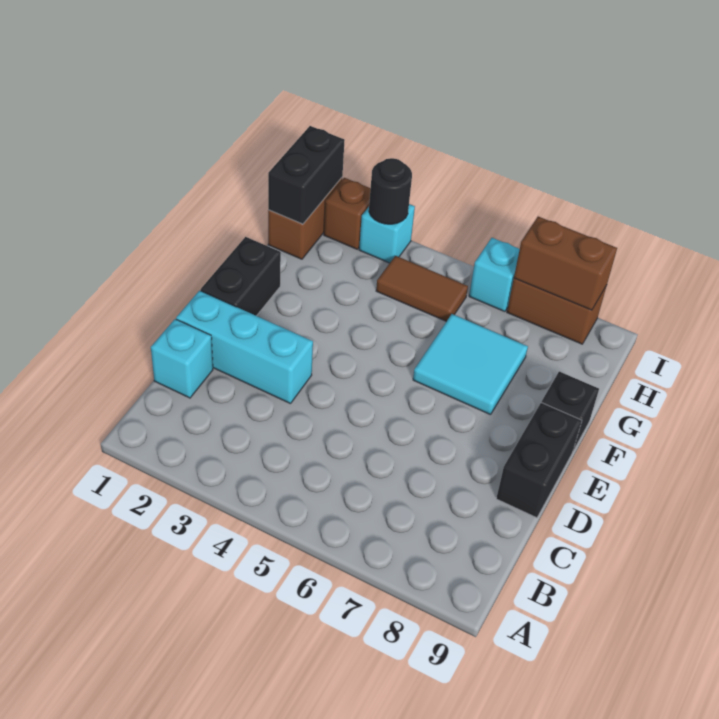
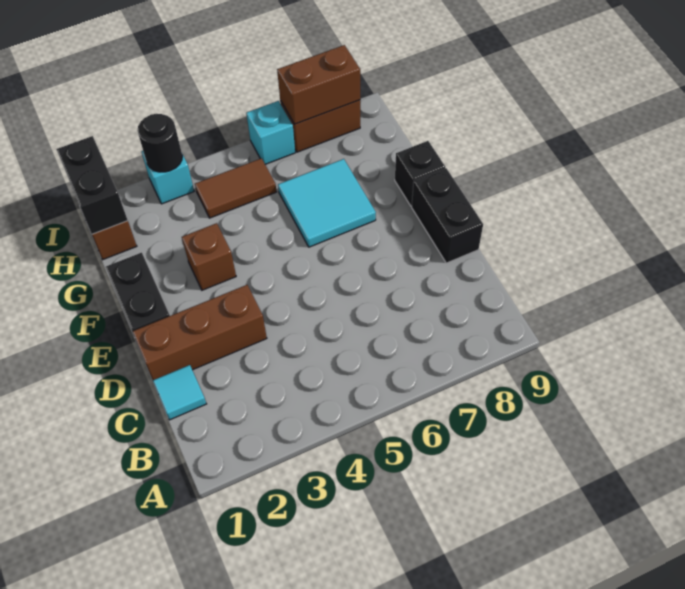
cyan 1x1 brick [151,319,213,398] -> cyan 1x1 tile [153,365,206,420]
cyan 1x3 brick [176,291,313,404] -> brown 1x3 brick [132,285,267,380]
brown 1x1 brick [324,178,371,249] -> brown 1x1 brick moved to [182,223,236,290]

